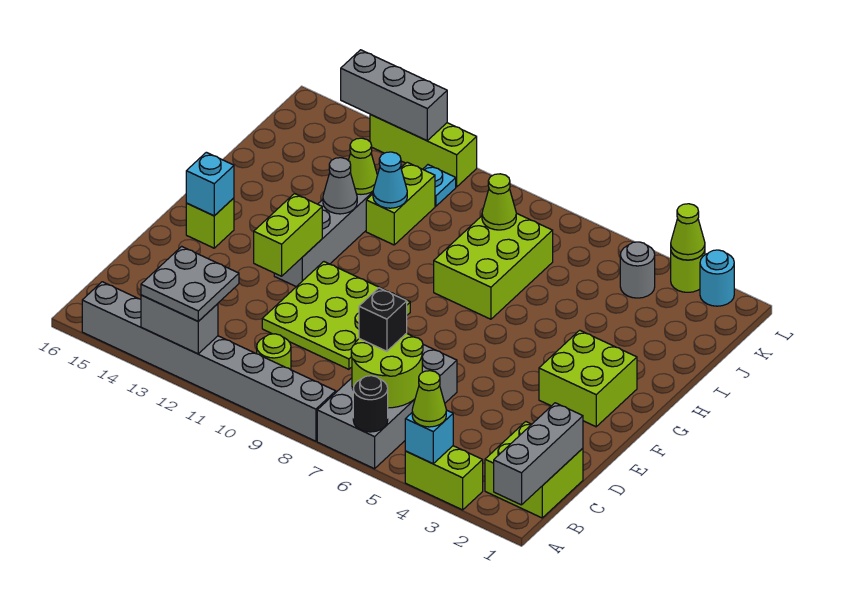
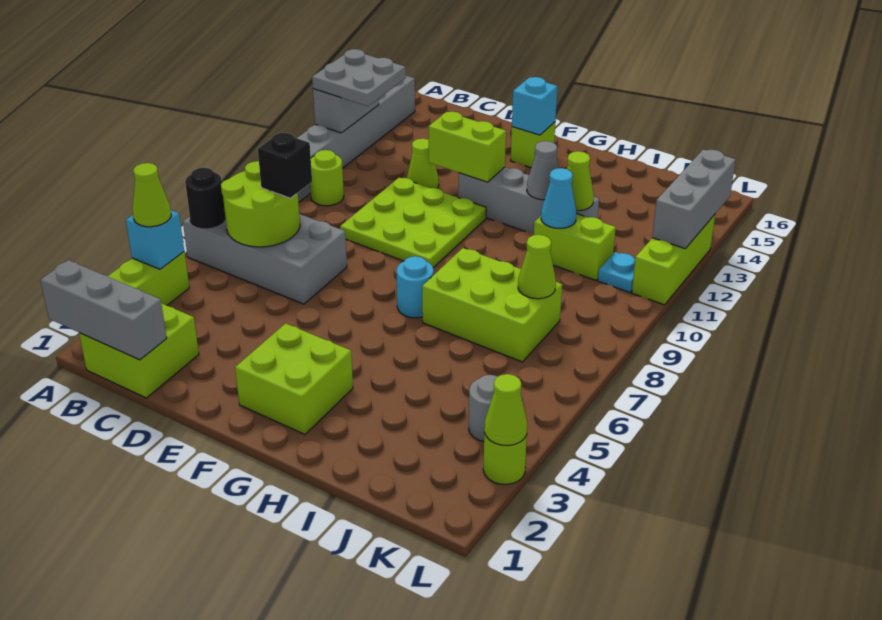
none -> lime 1x1 cone [407,139,439,188]
cyan 1x1 round brick [700,250,734,306] -> cyan 1x1 round brick moved to [397,256,434,318]

